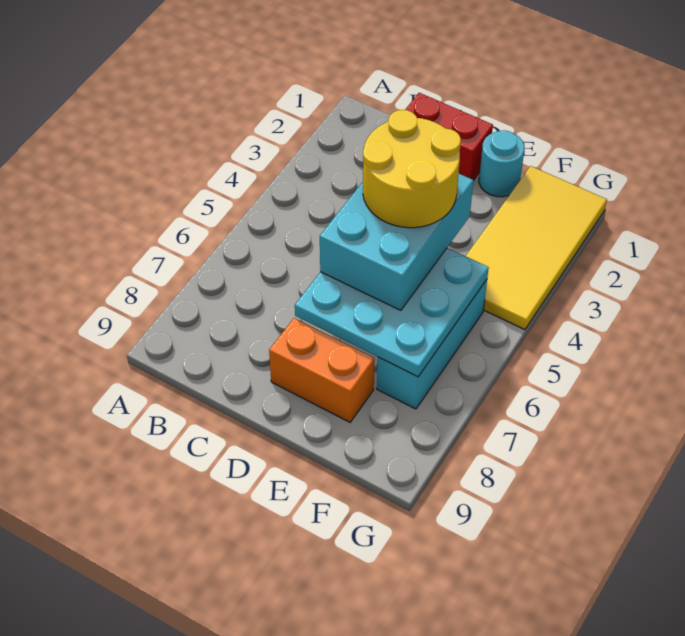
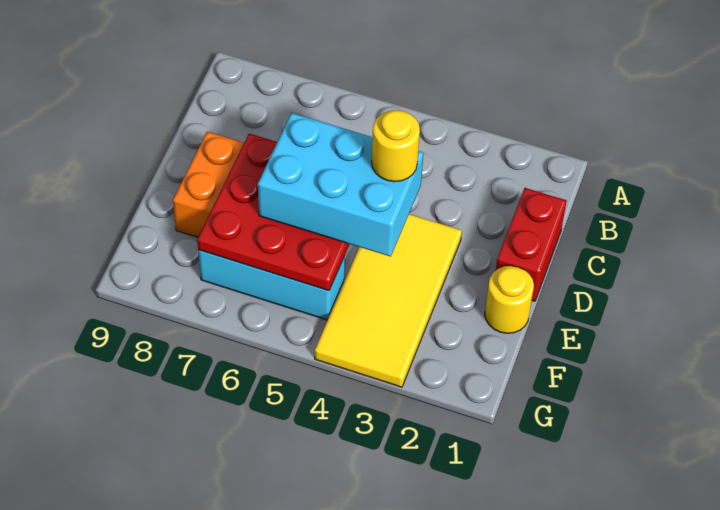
yellow 2x2 round brick [363,110,461,228] -> yellow 1x1 round brick [372,110,420,182]
cyan 3x3 plate [295,248,489,377] -> red 3x3 plate [197,134,349,291]
cyan 1x1 round brick [479,130,524,197] -> yellow 1x1 round brick [485,266,534,333]
yellow 2x4 tile [466,166,607,330] -> yellow 2x4 tile turned to [315,214,462,387]

